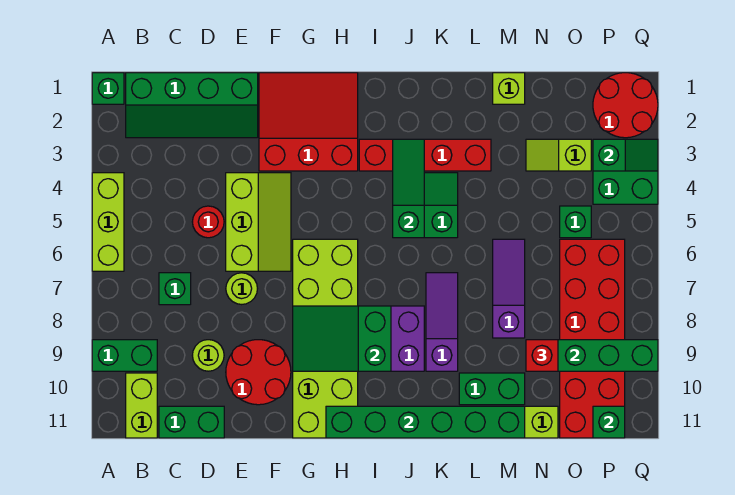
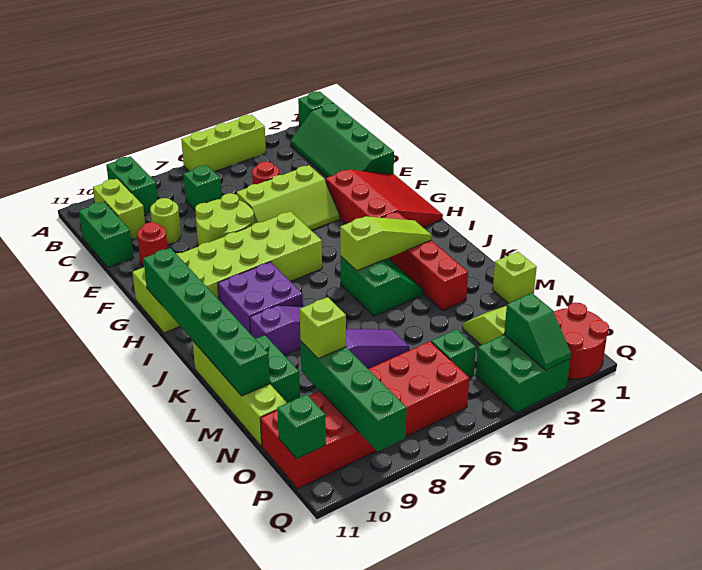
lime 1x2 brick [126,373,157,438] -> lime 1x2 brick turned to [93,179,145,239]
lime 1x1 round brick [226,273,258,305] -> lime 2x2 round brick [195,193,254,246]
red 2x2 round brick [226,340,291,405] -> red 1x1 round brick [137,222,168,267]
green 2x3 slope [293,306,391,371] -> none
green 1x3 slope [393,139,424,238] -> lime 1x3 slope [340,216,432,271]
red 1x1 brick [526,340,558,371] -> lime 1x1 brick [300,297,346,359]

